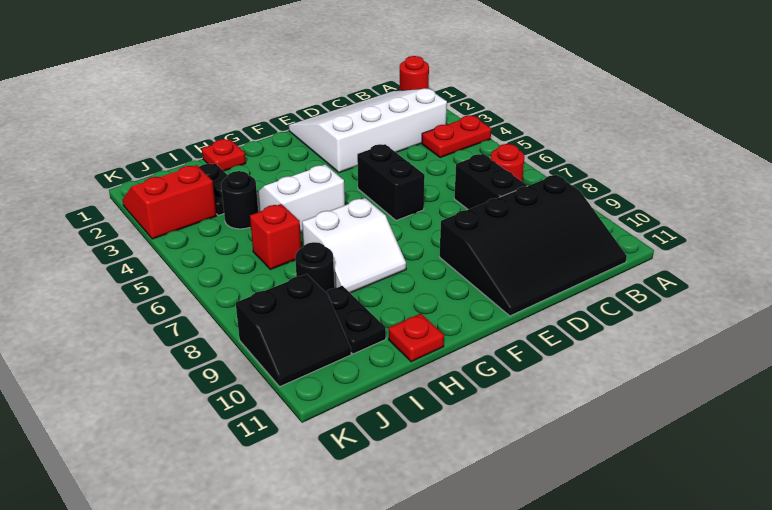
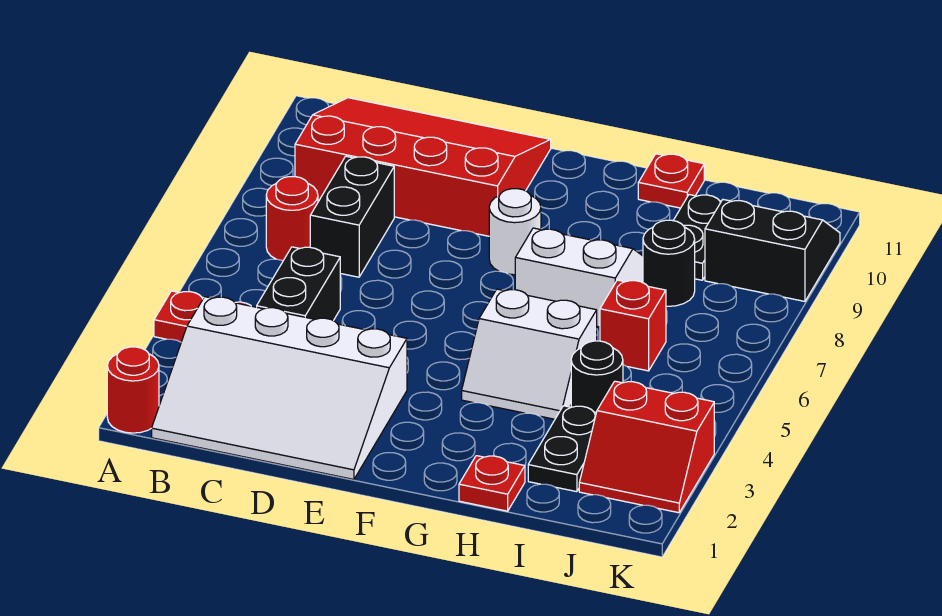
black 3x4 slope [440,175,627,316] -> red 3x4 slope [295,98,551,236]
black 1x2 brick [357,144,425,221] -> black 1x2 brick moved to [257,247,340,321]
none -> white 1x1 round brick [489,189,541,275]

